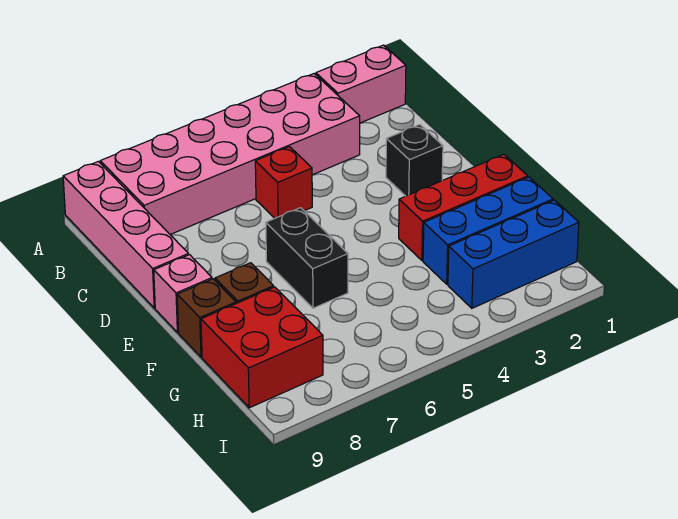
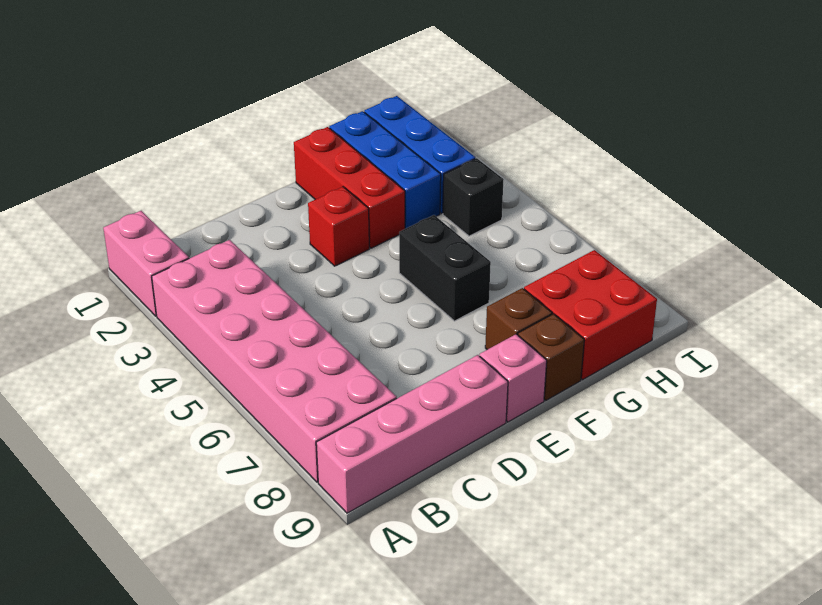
red 1x1 brick [255,147,312,218] -> red 1x1 brick moved to [308,187,369,266]
black 1x1 brick [386,125,443,196] -> black 1x1 brick moved to [443,158,504,236]
black 1x2 brick [266,208,348,308] -> black 1x2 brick turned to [399,215,491,321]

